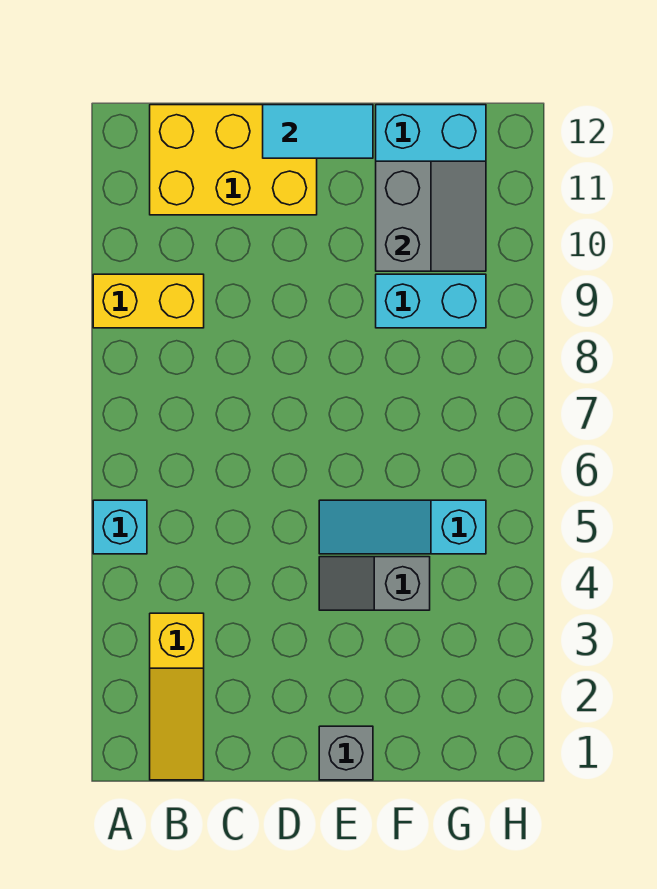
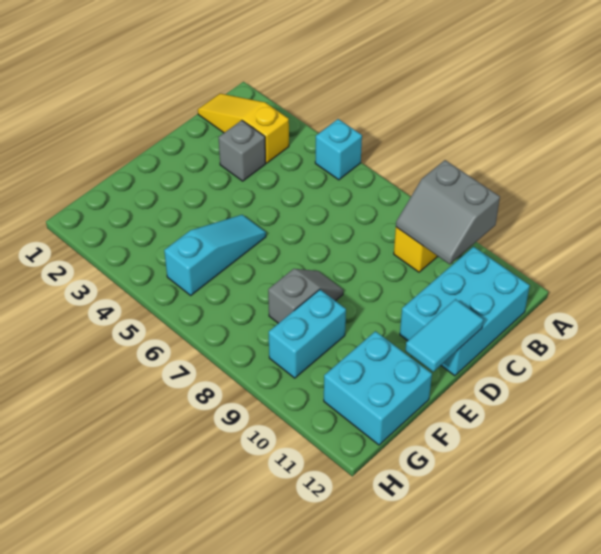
yellow 2x3 brick [150,105,317,215] -> cyan 2x3 brick [400,247,530,376]
grey 1x1 brick [319,726,373,780] -> grey 1x1 brick moved to [219,120,266,181]
grey 1x2 slope [319,557,430,610] -> grey 1x2 slope moved to [268,269,343,323]
grey 2x2 slope [376,161,486,271] -> grey 2x2 slope moved to [396,160,500,264]

